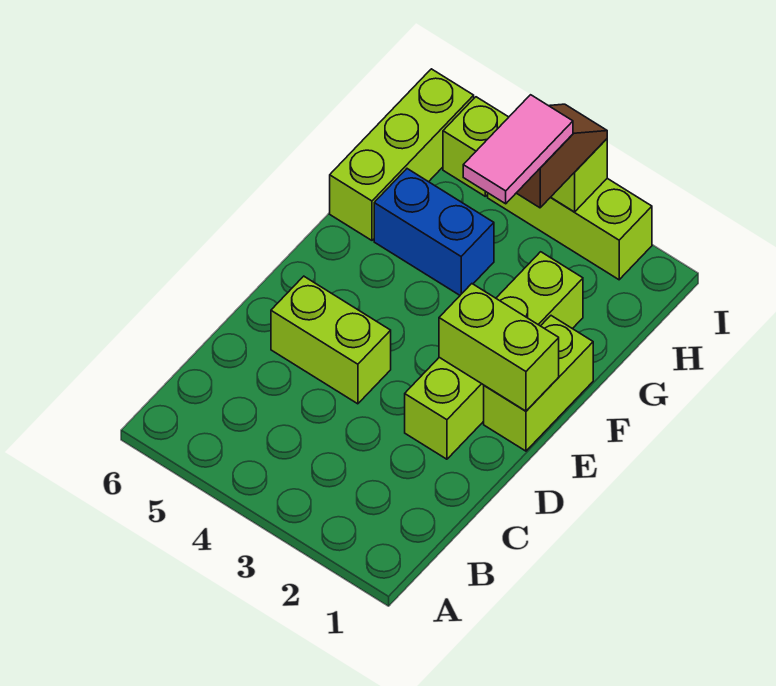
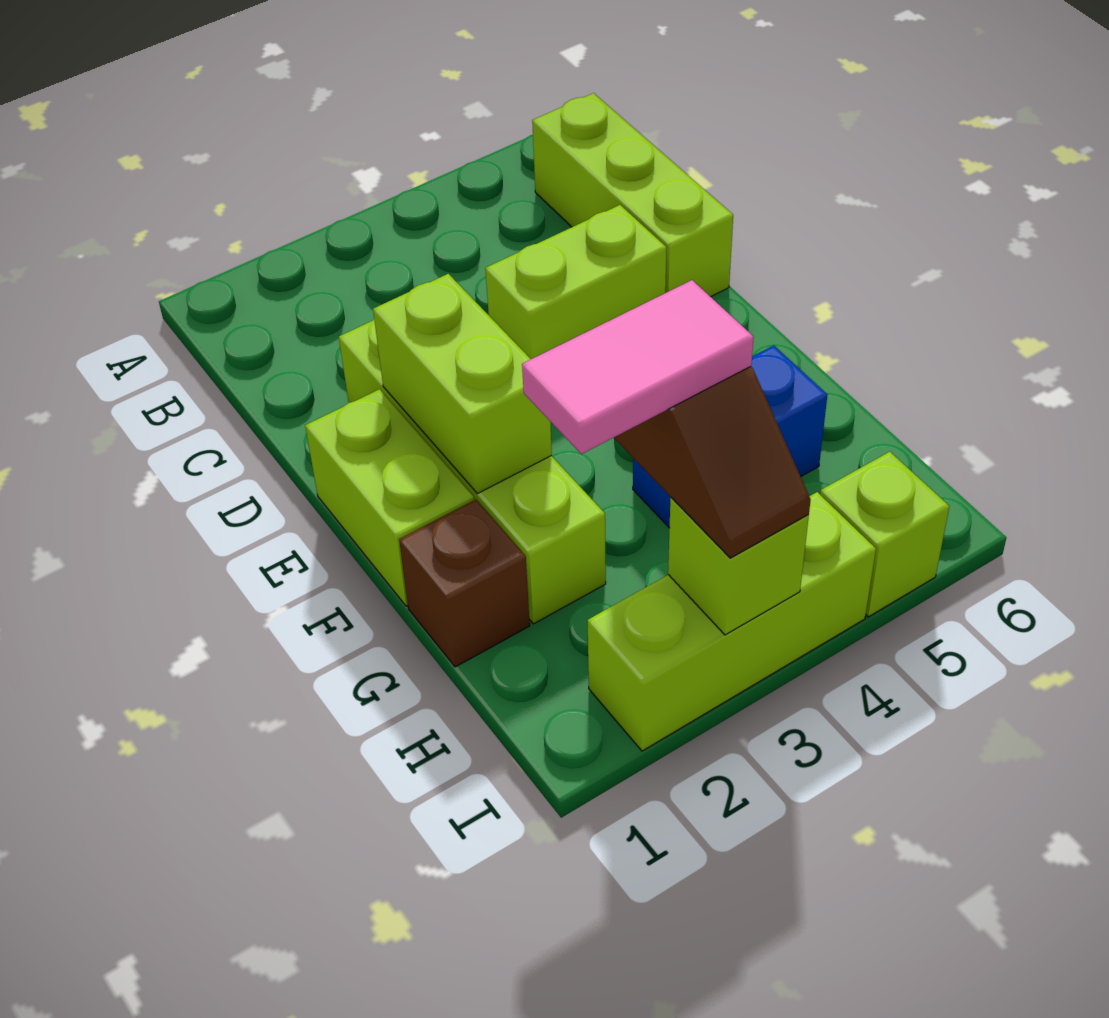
lime 1x2 brick [439,284,559,411] -> lime 1x2 brick turned to [373,274,552,494]
none -> brown 1x1 brick [399,500,530,667]
pink 1x2 tile [463,95,573,204] -> pink 1x2 tile turned to [522,280,753,454]
lime 1x3 brick [330,69,474,240] -> lime 1x3 brick moved to [532,93,733,297]

